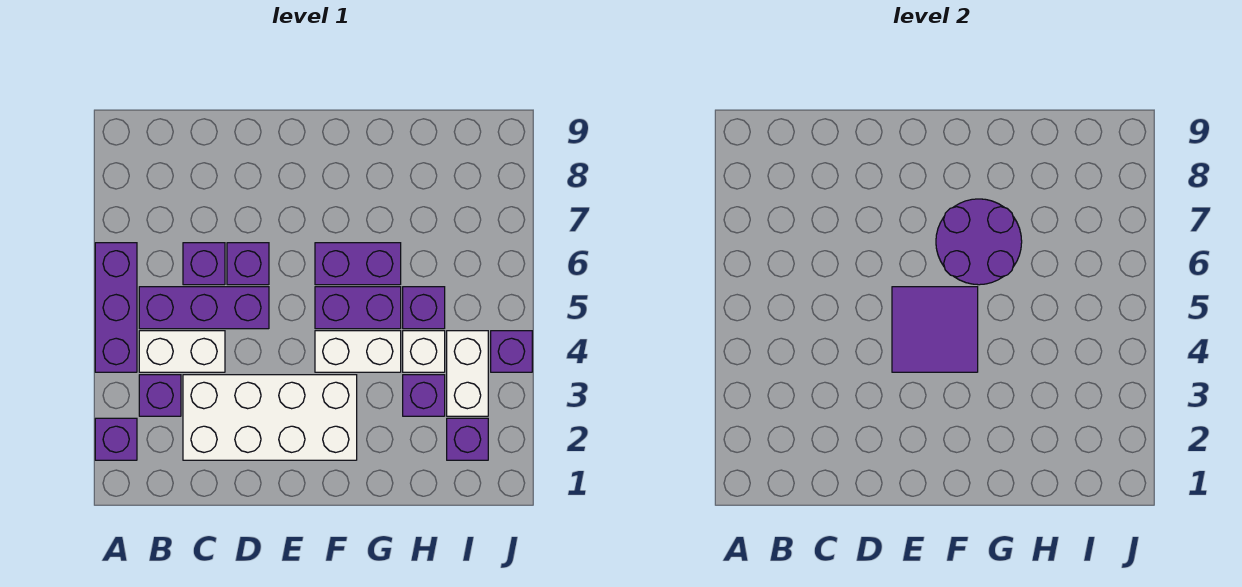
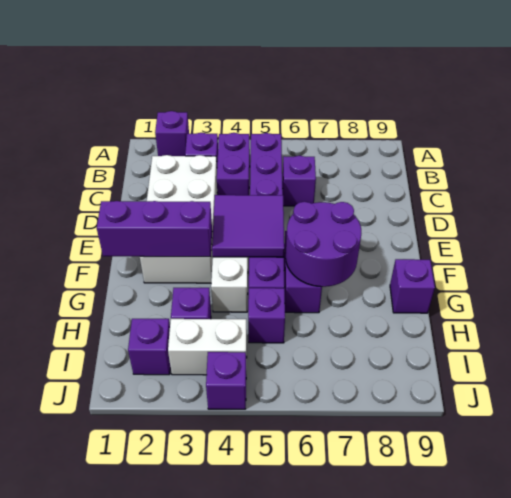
purple 1x3 brick [95,243,137,372] -> purple 1x3 brick moved to [97,201,212,257]
white 1x2 brick [139,331,225,372] -> purple 1x2 brick [217,133,250,195]
purple 1x1 brick [227,243,269,285] -> purple 1x1 brick moved to [390,259,435,313]
white 1x1 brick [403,331,445,372] -> none

